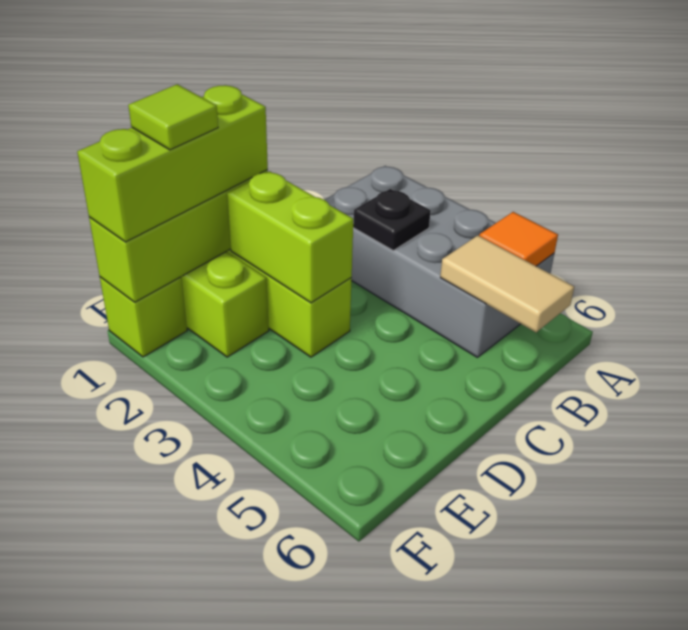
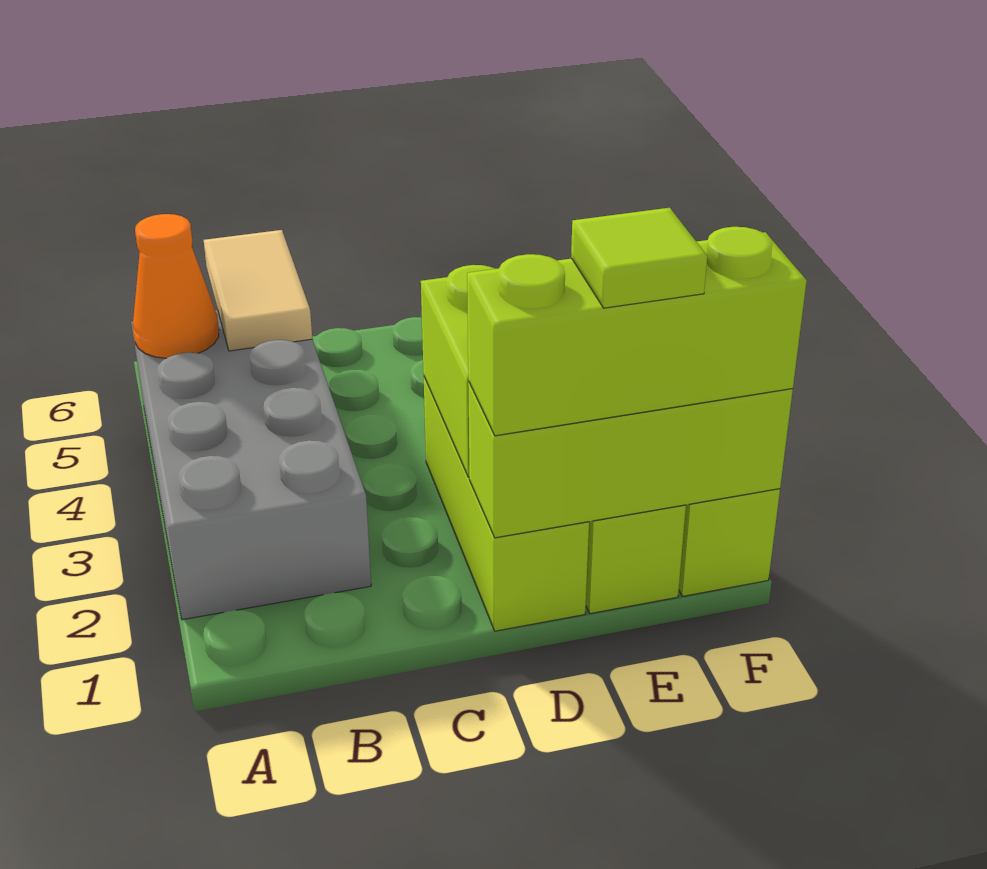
orange 1x1 tile [479,212,558,266] -> orange 1x1 cone [133,214,219,358]
black 1x1 plate [353,189,431,250] -> none

